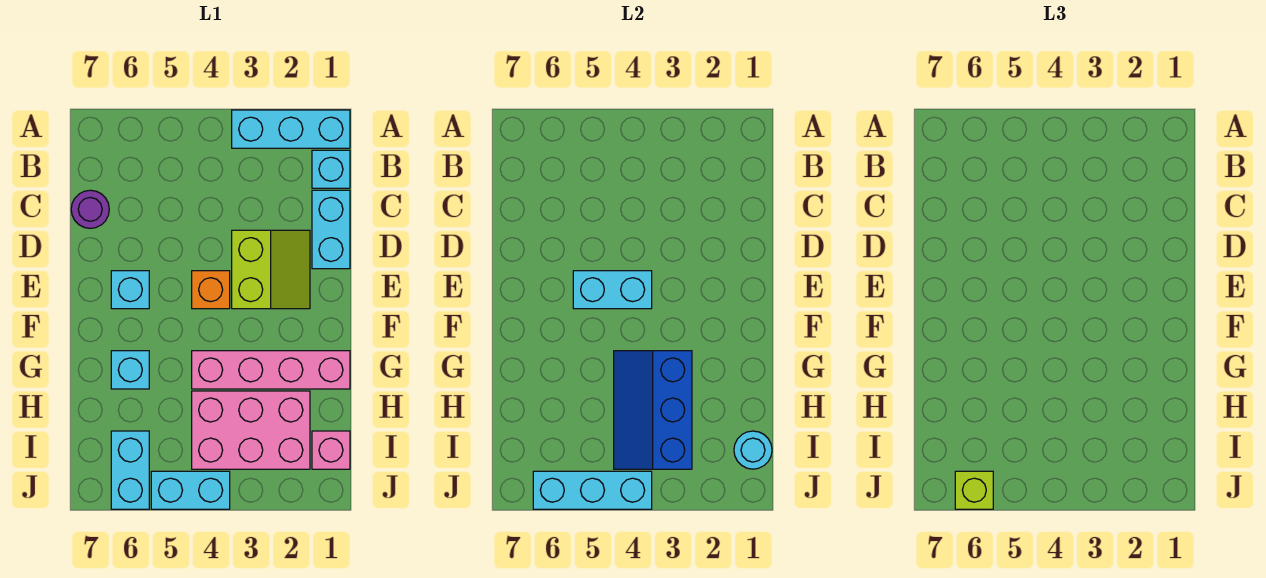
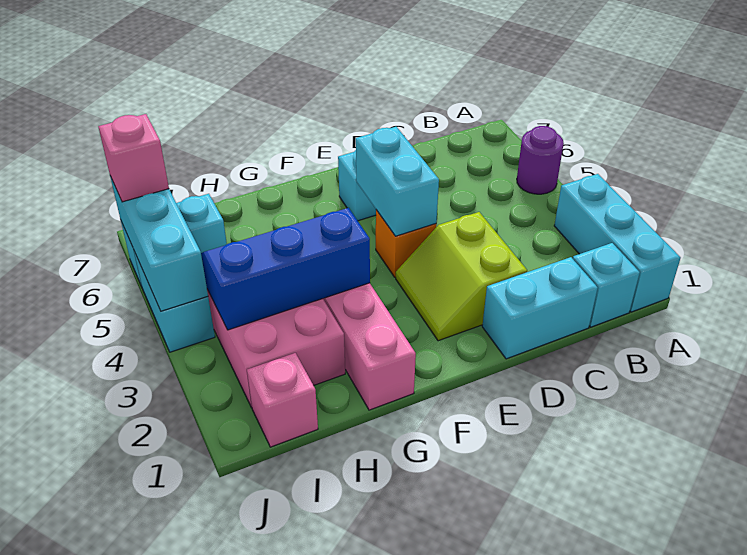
purple 1x1 round brick [71,190,109,228] -> purple 1x1 round brick moved to [517,126,564,194]
lime 2x2 slope [232,230,310,309] -> lime 2x2 slope turned to [396,212,527,341]
cyan 1x1 brick [111,351,149,389] -> none
cyan 1x1 round brick [734,431,772,469] -> none
lime 1x1 brick [955,471,993,509] -> pink 1x1 brick [98,114,169,202]

